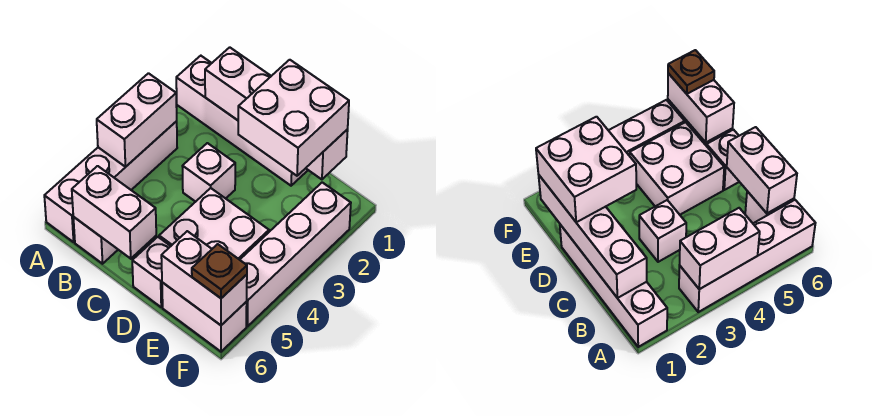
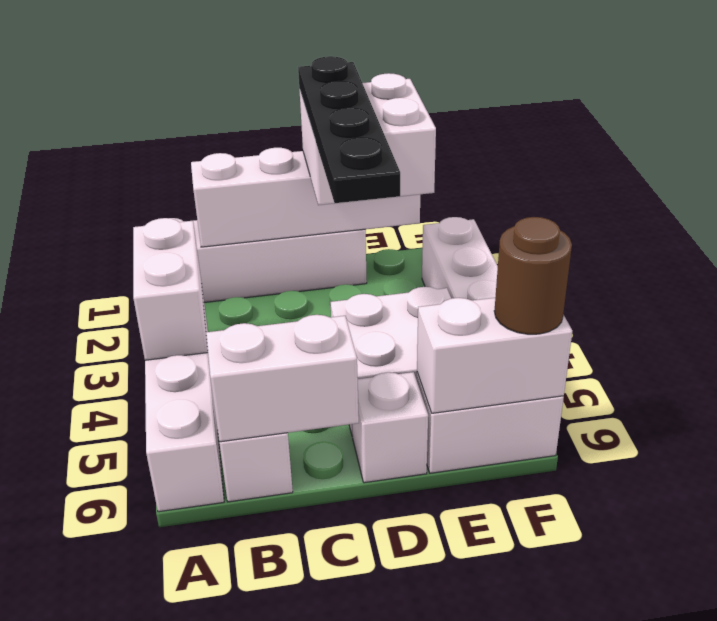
white 1x1 brick [182,143,235,202] -> none
none -> black 1x4 plate [298,56,400,203]
brown 1x1 plate [192,244,247,298] -> brown 1x1 round brick [494,217,572,334]

